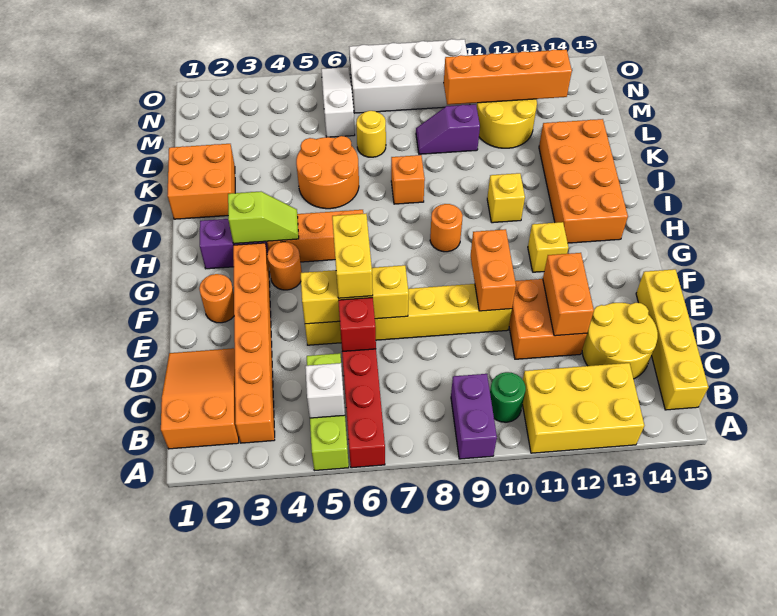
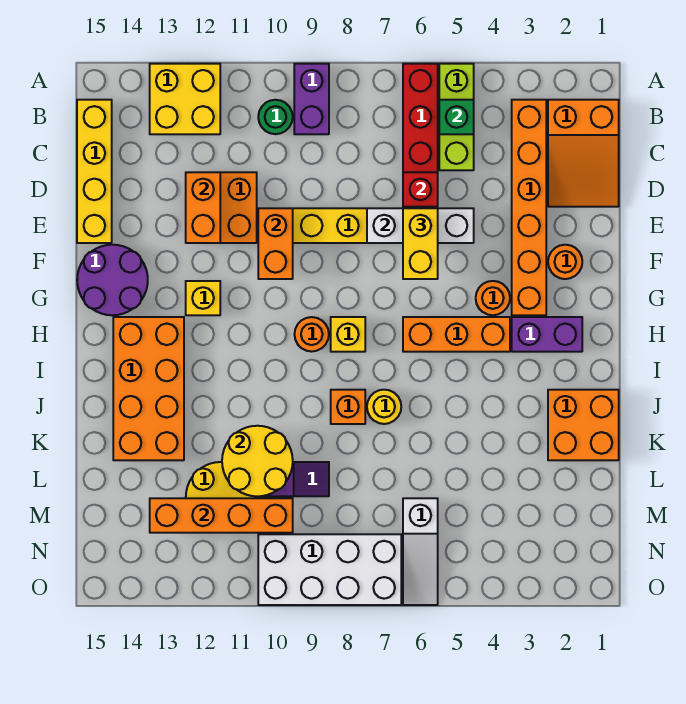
yellow 2x3 brick [523,363,644,453] -> yellow 2x2 brick [150,64,220,134]
white 1x1 brick [305,363,345,418] -> green 1x1 brick [439,100,474,134]
yellow 2x2 round brick [582,303,658,379] -> yellow 2x2 round brick moved to [222,426,293,496]
yellow 1x3 brick [301,265,409,324] -> white 1x3 brick [367,208,474,243]
none -> purple 2x2 round brick [77,245,148,315]
lime 1x2 slope [228,192,299,244] -> none
yellow 1x1 brick [487,173,525,223] -> yellow 1x1 brick moved to [331,317,365,352]
orange 2x2 round brick [296,136,359,209] -> none
yellow 1x1 round brick [356,111,386,157] -> yellow 1x1 round brick moved to [367,390,401,424]

